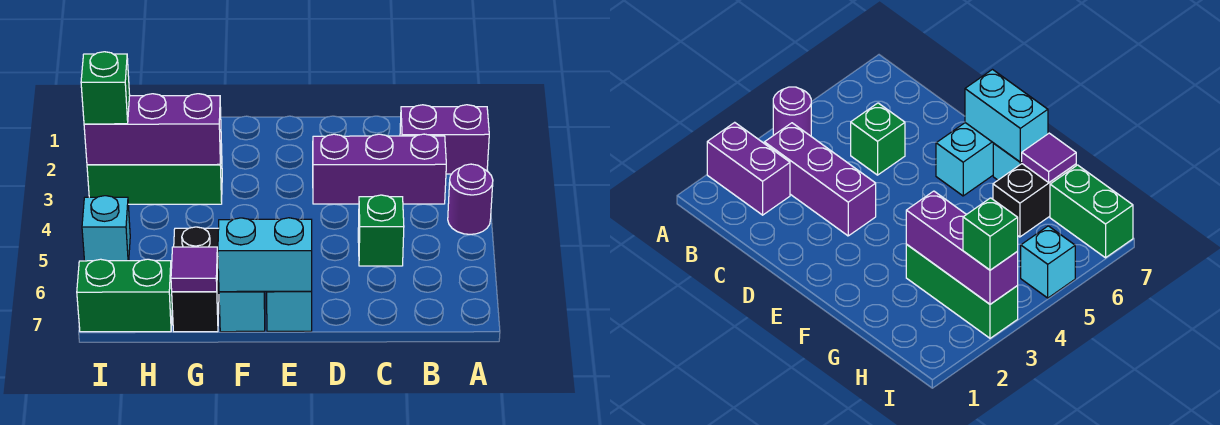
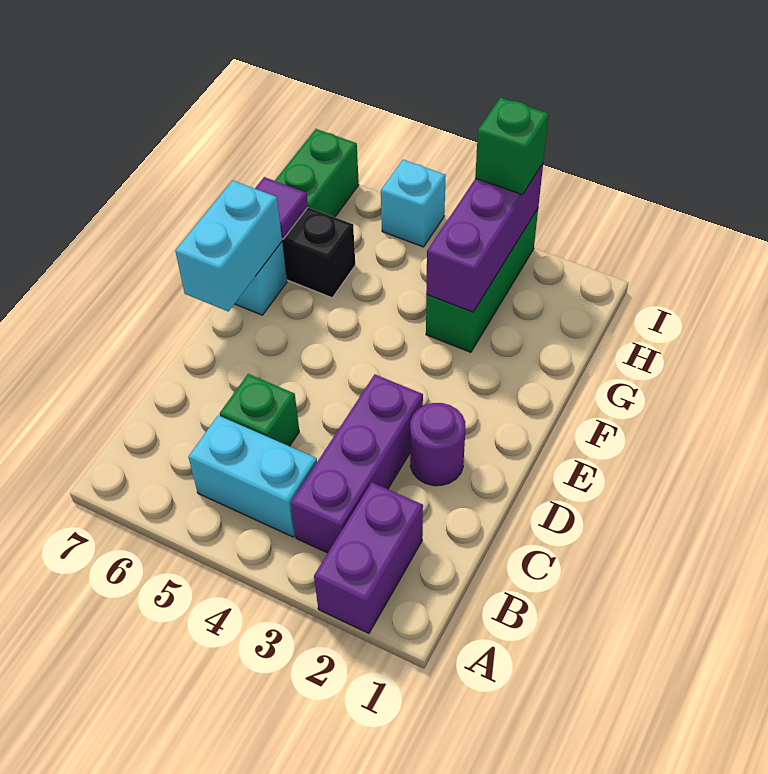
purple 1x1 round brick [448,164,493,234] -> purple 1x1 round brick moved to [410,403,465,486]
cyan 1x2 brick [267,291,312,331] -> cyan 1x2 brick moved to [188,415,317,537]

